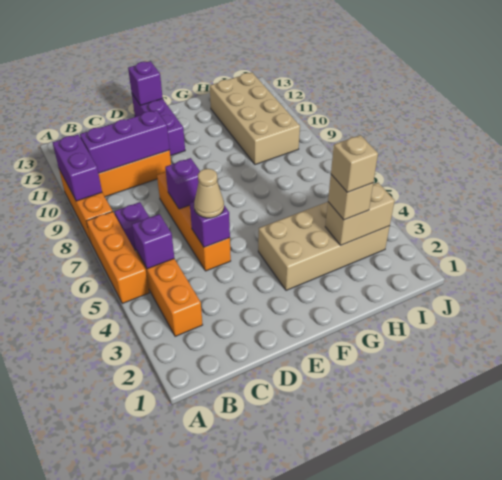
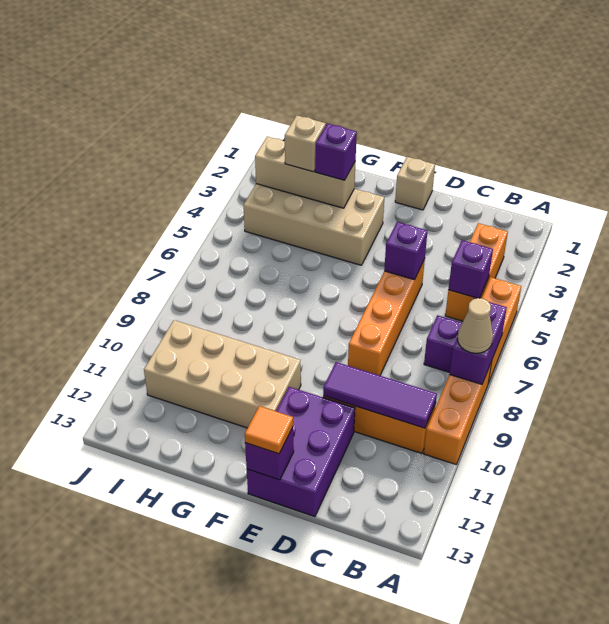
purple 1x2 brick [53,135,102,201] -> purple 1x2 brick moved to [449,298,507,384]
purple 1x3 brick [80,110,170,173] -> purple 1x3 tile [323,362,437,428]
tan 1x1 cone [194,169,224,218] -> tan 1x1 cone moved to [457,298,493,353]
purple 1x1 brick [165,158,200,209] -> purple 1x1 brick moved to [315,124,357,180]
purple 1x3 brick [132,94,185,156] -> purple 2x3 brick [247,387,355,517]
none -> orange 1x1 tile [245,406,293,454]
tan 1x2 brick [325,183,395,245] -> tan 1x3 brick [255,137,356,208]
tan 1x1 brick [331,135,378,192] -> tan 1x1 brick moved to [395,157,435,210]
tan 2x4 brick [210,73,300,165] -> tan 2x4 brick turned to [144,320,301,428]

